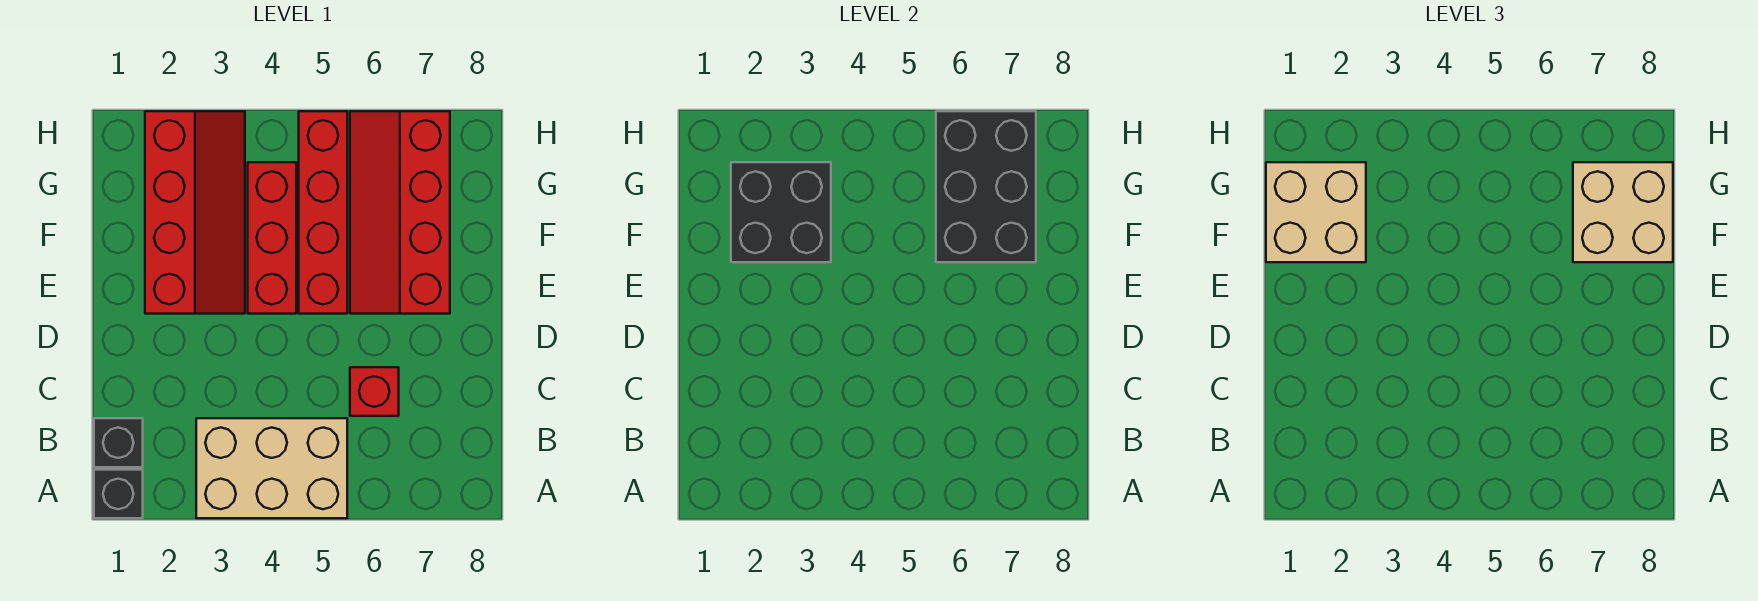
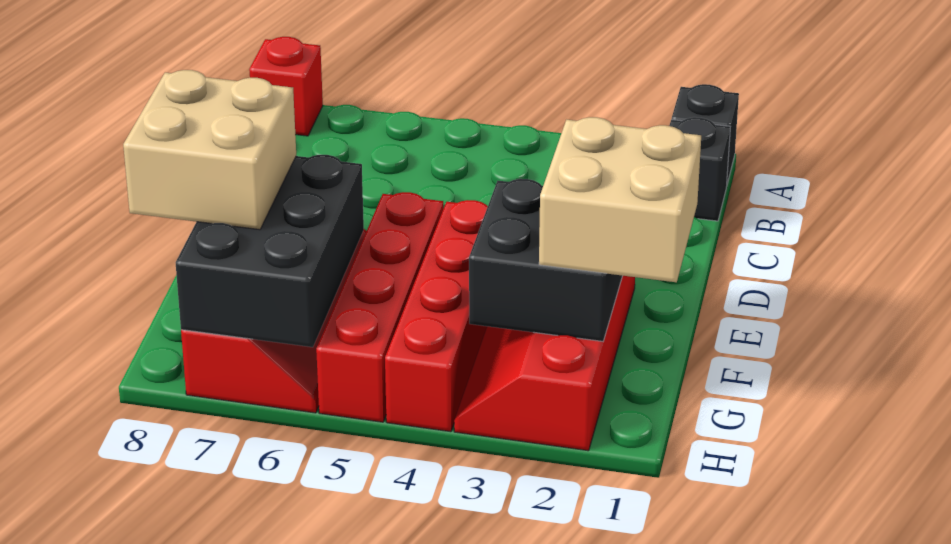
tan 2x3 brick [196,418,347,518] -> none
red 1x1 brick [350,367,399,416] -> red 1x1 brick moved to [249,37,323,136]
red 1x3 brick [248,162,296,314] -> red 1x4 brick [385,200,488,432]

